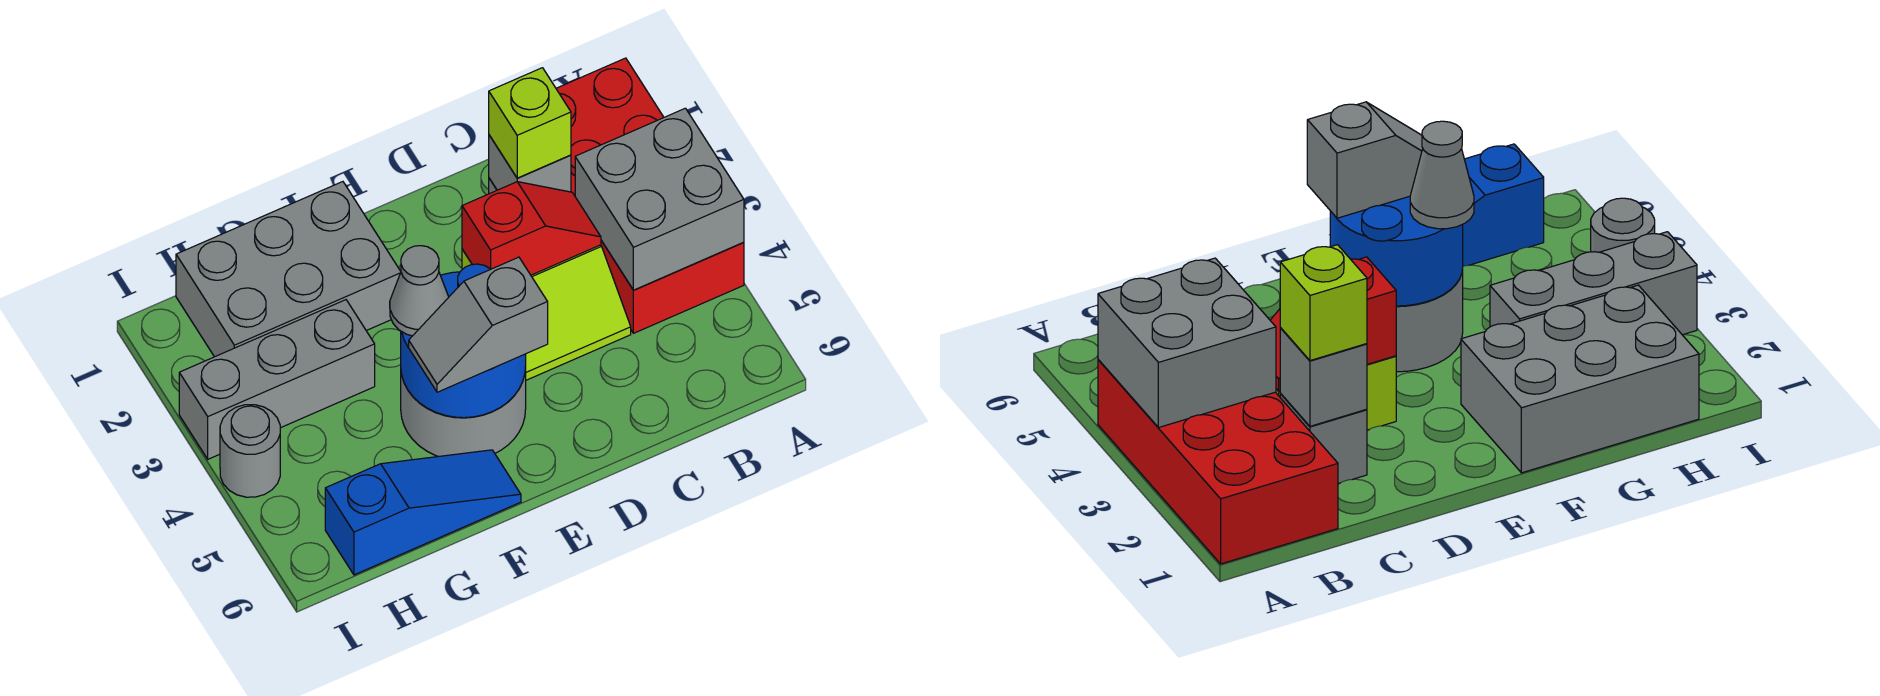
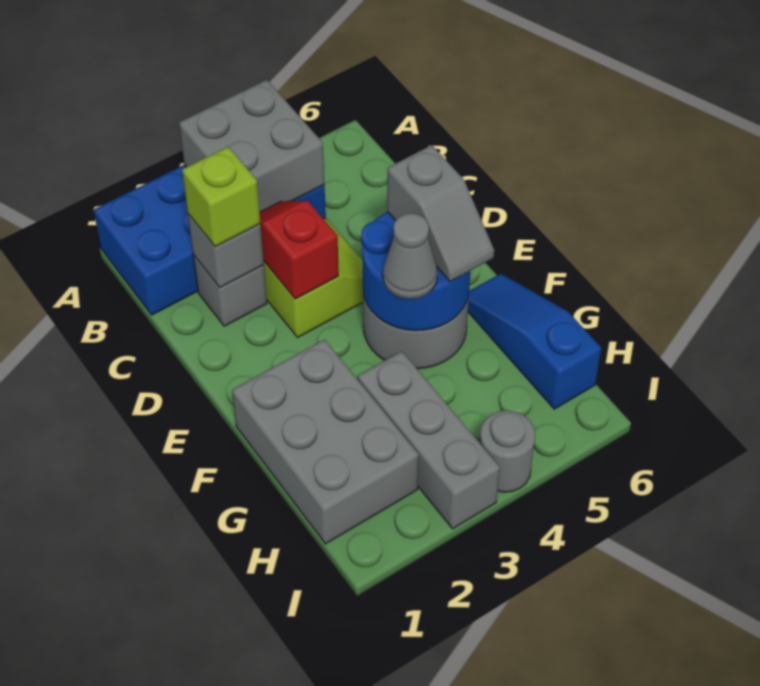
red 2x4 brick [556,58,744,333] -> blue 2x4 brick [94,165,326,315]

